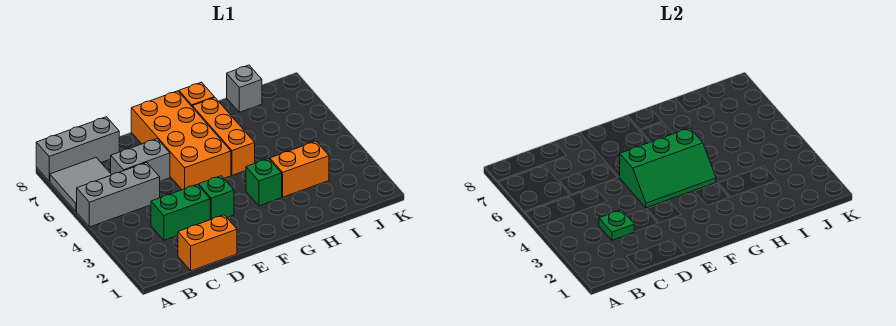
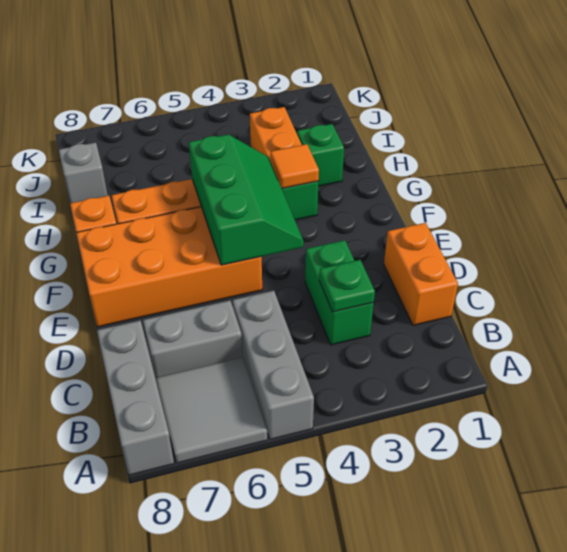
grey 1x2 brick [111,139,170,181] -> grey 1x2 brick turned to [143,300,243,379]
green 1x1 brick [199,176,234,220] -> green 1x1 brick moved to [297,124,344,186]
none -> orange 1x1 tile [270,144,319,188]

